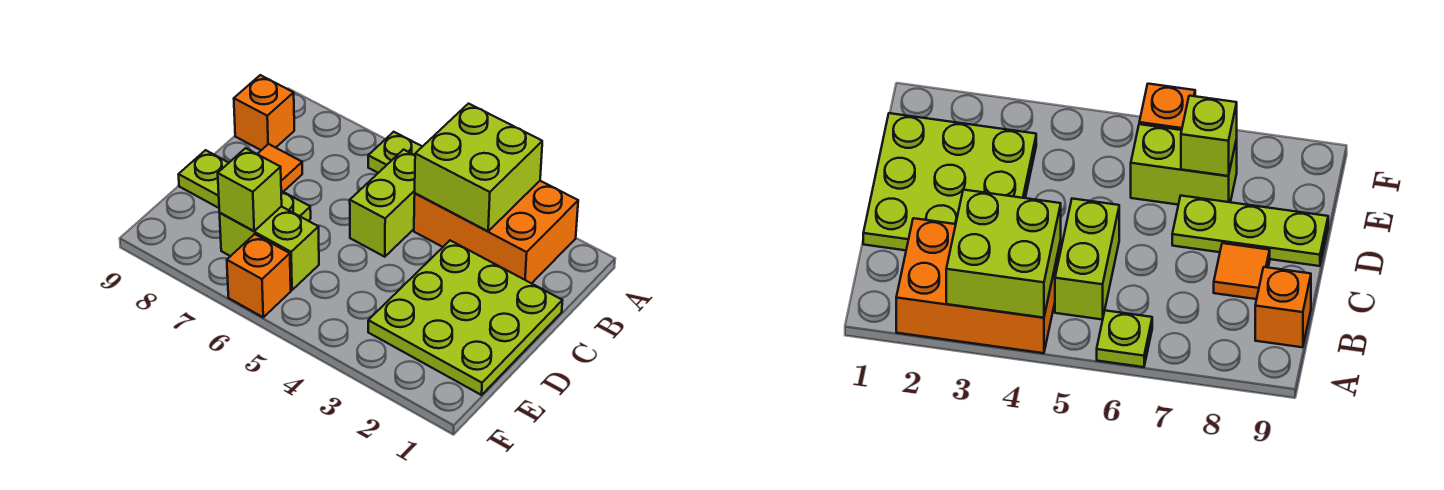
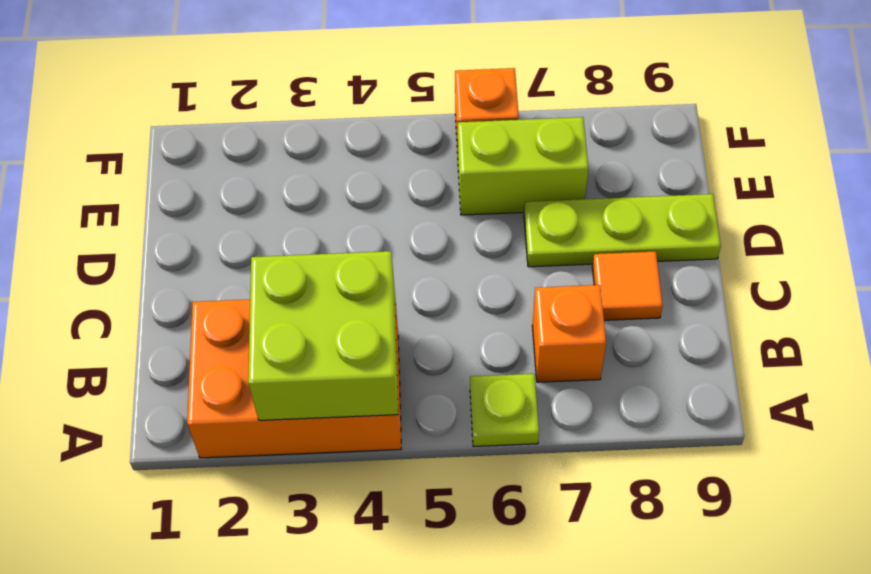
lime 1x2 brick [350,150,415,257] -> none
orange 1x1 brick [234,75,294,150] -> orange 1x1 brick moved to [532,285,606,382]
lime 3x3 plate [368,240,563,395] -> none
lime 1x1 brick [218,148,282,231] -> none

